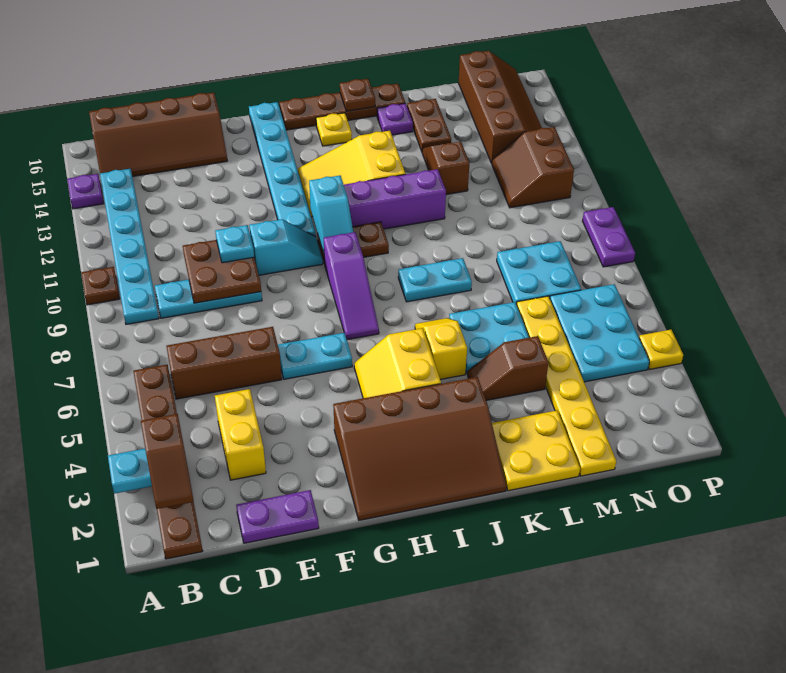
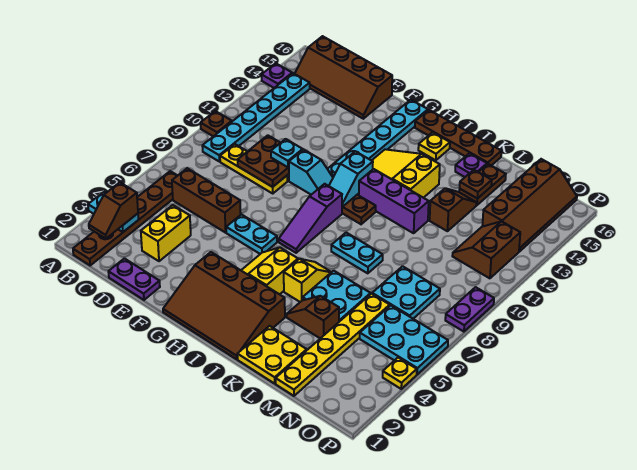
cyan 1x3 plate [155,280,262,318] -> yellow 1x3 plate [220,144,287,193]
brown 1x1 plate [340,79,375,111] -> brown 1x1 plate moved to [460,170,492,199]
cyan 2x3 plate [550,284,649,382] -> cyan 2x3 plate turned to [360,305,448,374]

